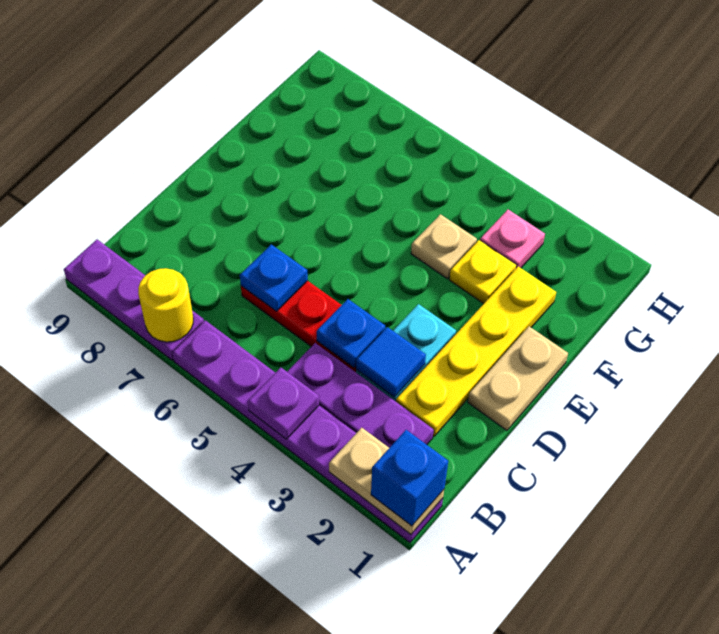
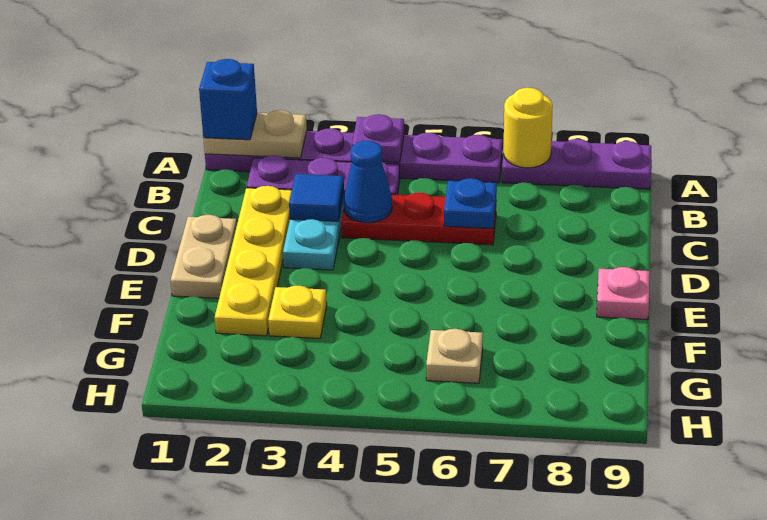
blue 1x1 plate [317,299,385,368] -> blue 1x1 cone [344,141,392,223]
tan 1x1 plate [411,214,477,279] -> tan 1x1 plate moved to [426,329,483,383]
pink 1x1 plate [480,210,545,268] -> pink 1x1 plate moved to [596,267,650,320]

